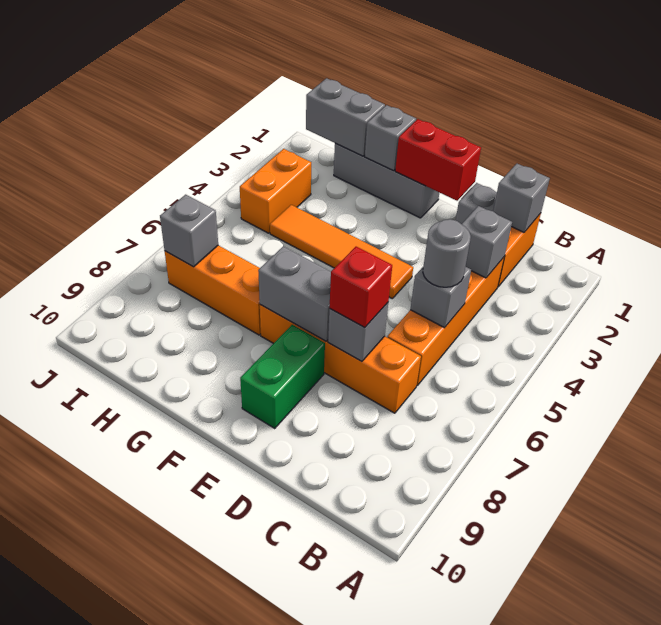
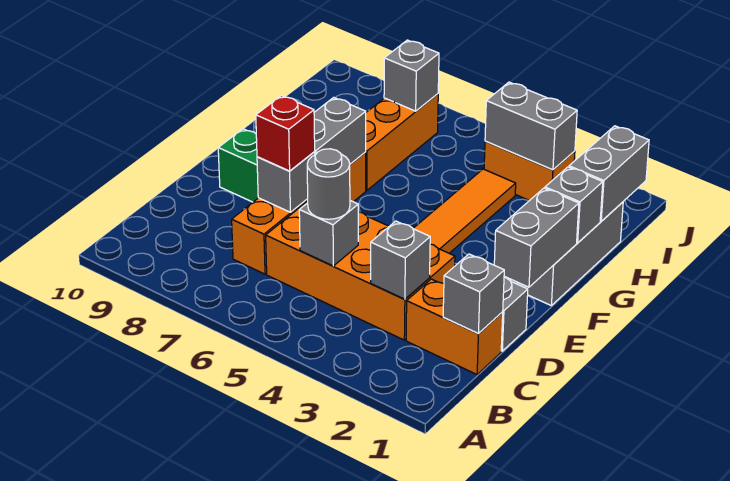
orange 1x4 brick [387,257,504,385] -> orange 2x4 brick [266,201,455,340]
red 1x2 brick [395,119,481,201] -> grey 1x2 brick [494,188,579,287]
none -> grey 1x2 brick [485,82,577,170]

